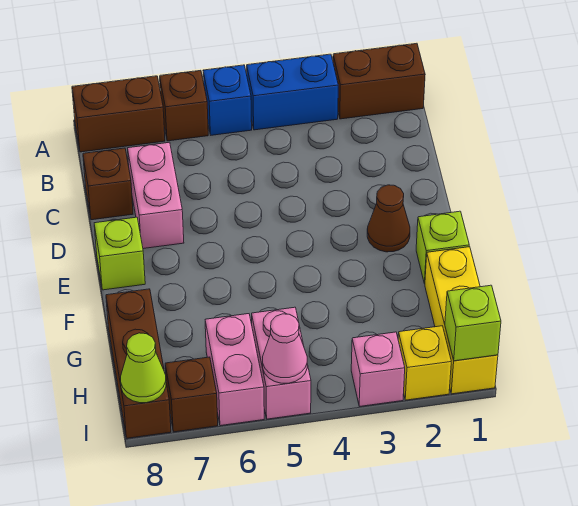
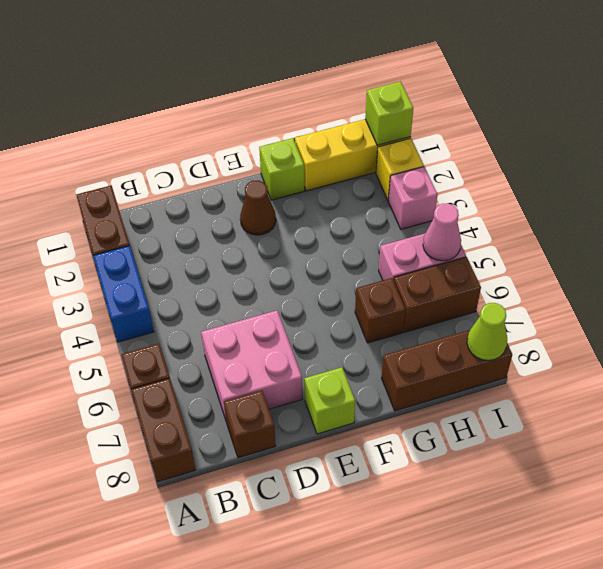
blue 1x1 brick [203,65,252,135] -> none
pink 1x2 brick [128,142,184,249] -> pink 2x2 brick [201,310,302,420]
pink 1x2 brick [205,314,264,426] -> brown 1x2 brick [394,257,481,332]
brown 1x1 brick [165,357,218,432] -> brown 1x1 brick moved to [355,278,405,343]

